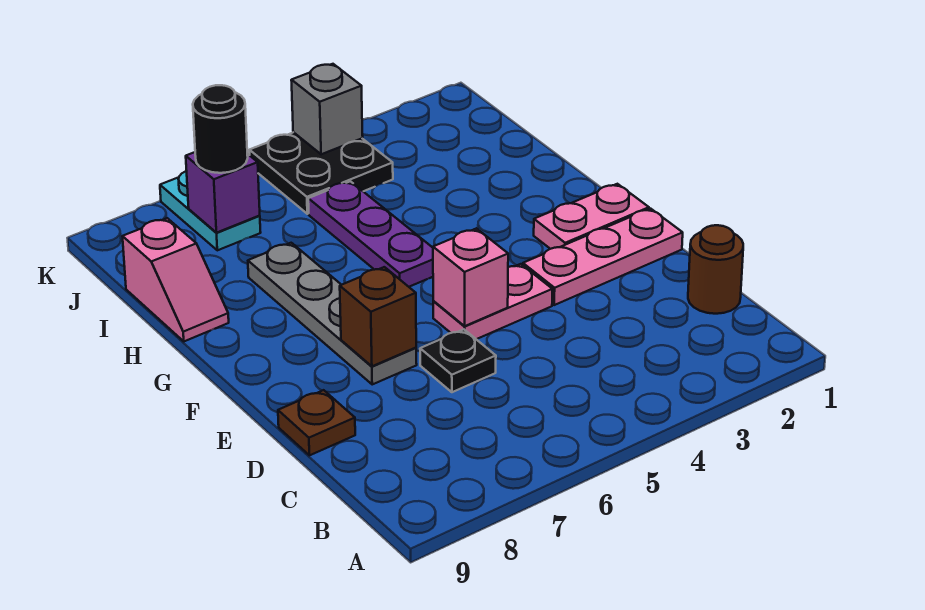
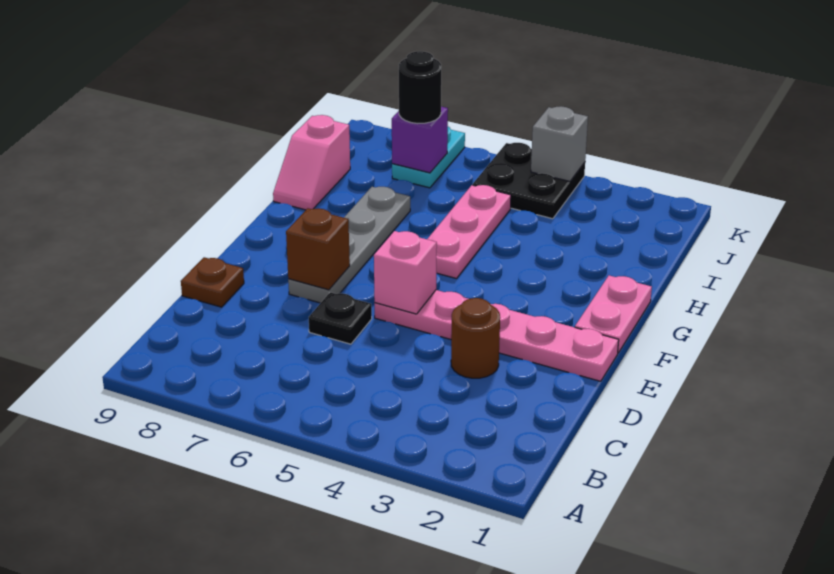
brown 1x1 round brick [688,225,743,314] -> brown 1x1 round brick moved to [451,298,500,378]
pink 1x2 plate [534,184,649,249] -> pink 1x2 plate turned to [575,275,652,353]
purple 1x3 plate [308,181,433,287] -> pink 1x3 plate [427,185,511,279]

